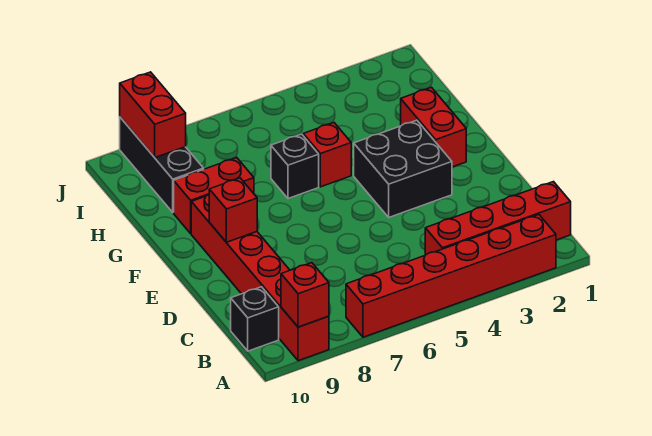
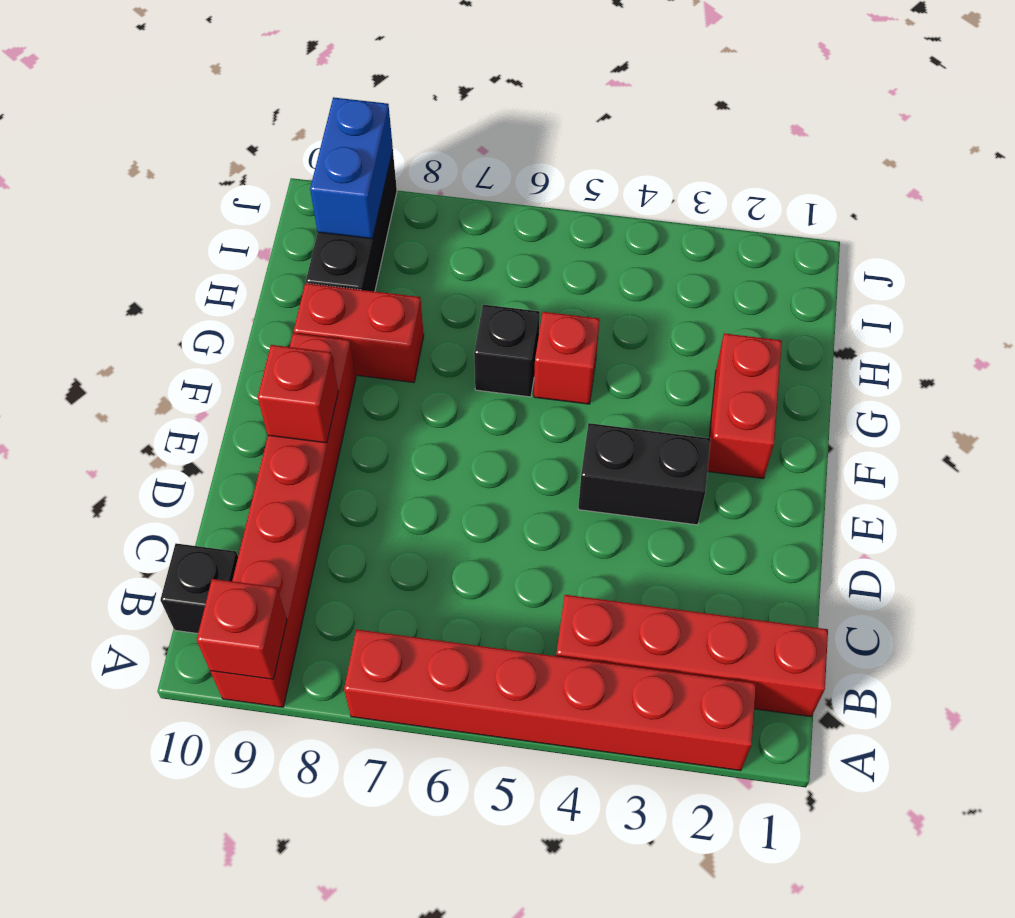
black 2x2 brick [354,120,452,217] -> black 1x2 brick [578,423,711,525]
red 1x2 brick [120,72,186,158] -> blue 1x2 brick [310,97,393,239]

